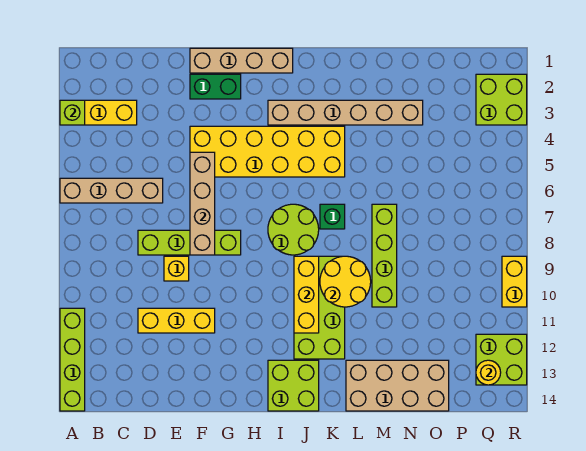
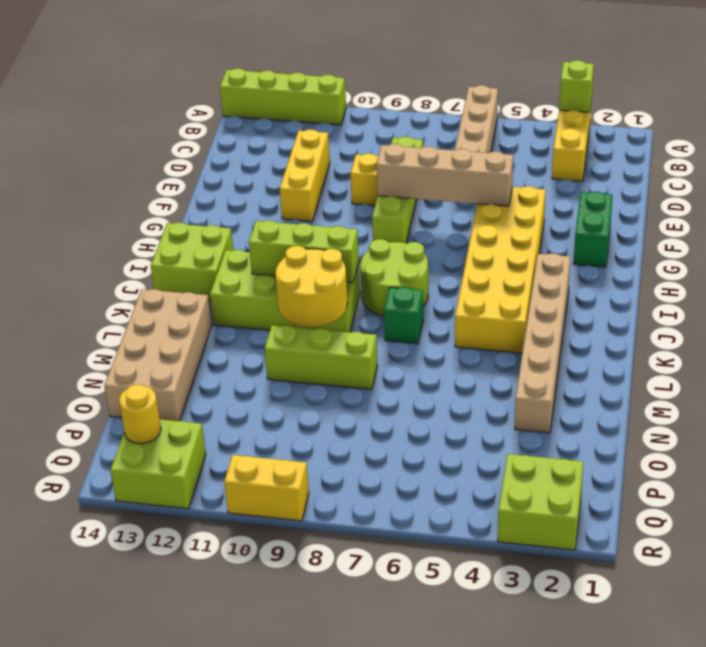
tan 1x4 brick [190,48,293,73] -> none
yellow 1x3 brick [294,256,319,333] -> lime 1x3 brick [249,220,359,283]
lime 1x4 brick [372,204,397,307] -> lime 1x3 brick [265,325,378,389]

